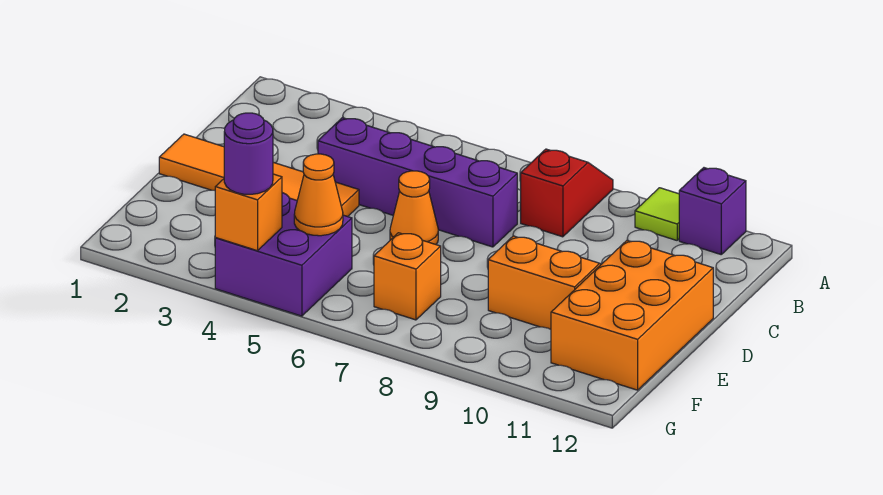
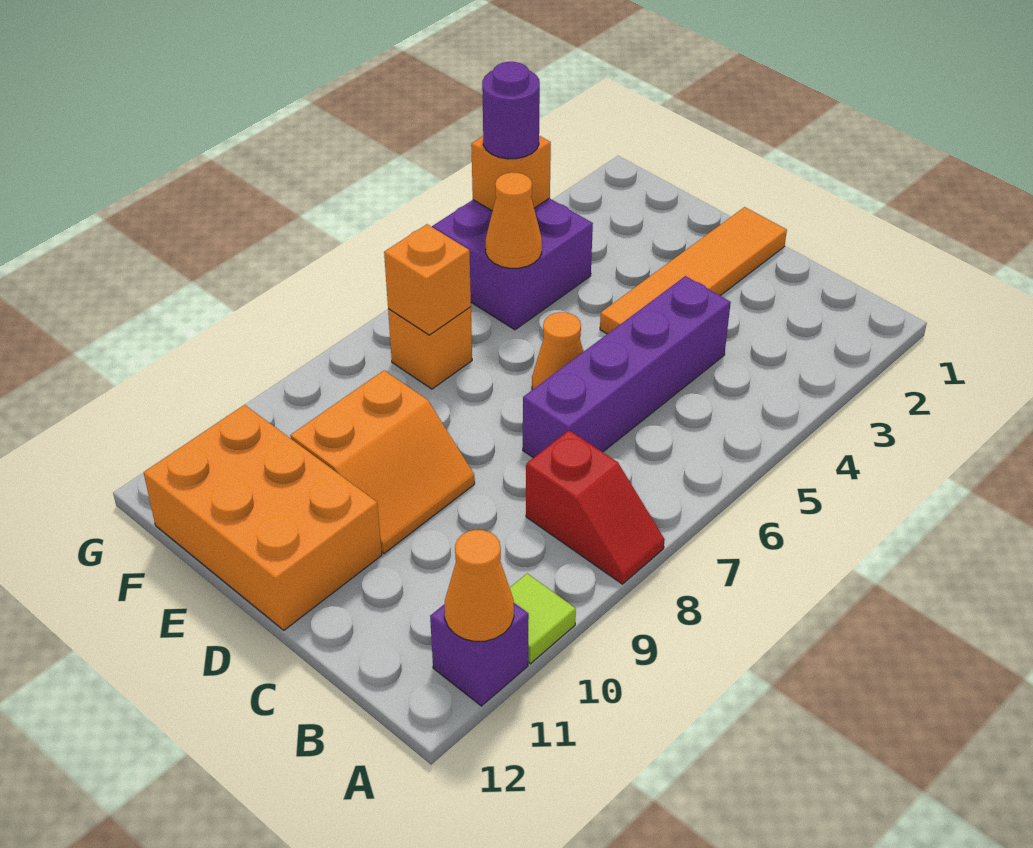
none -> orange 1x1 cone [445,530,514,641]
none -> orange 1x1 brick [384,224,471,335]

